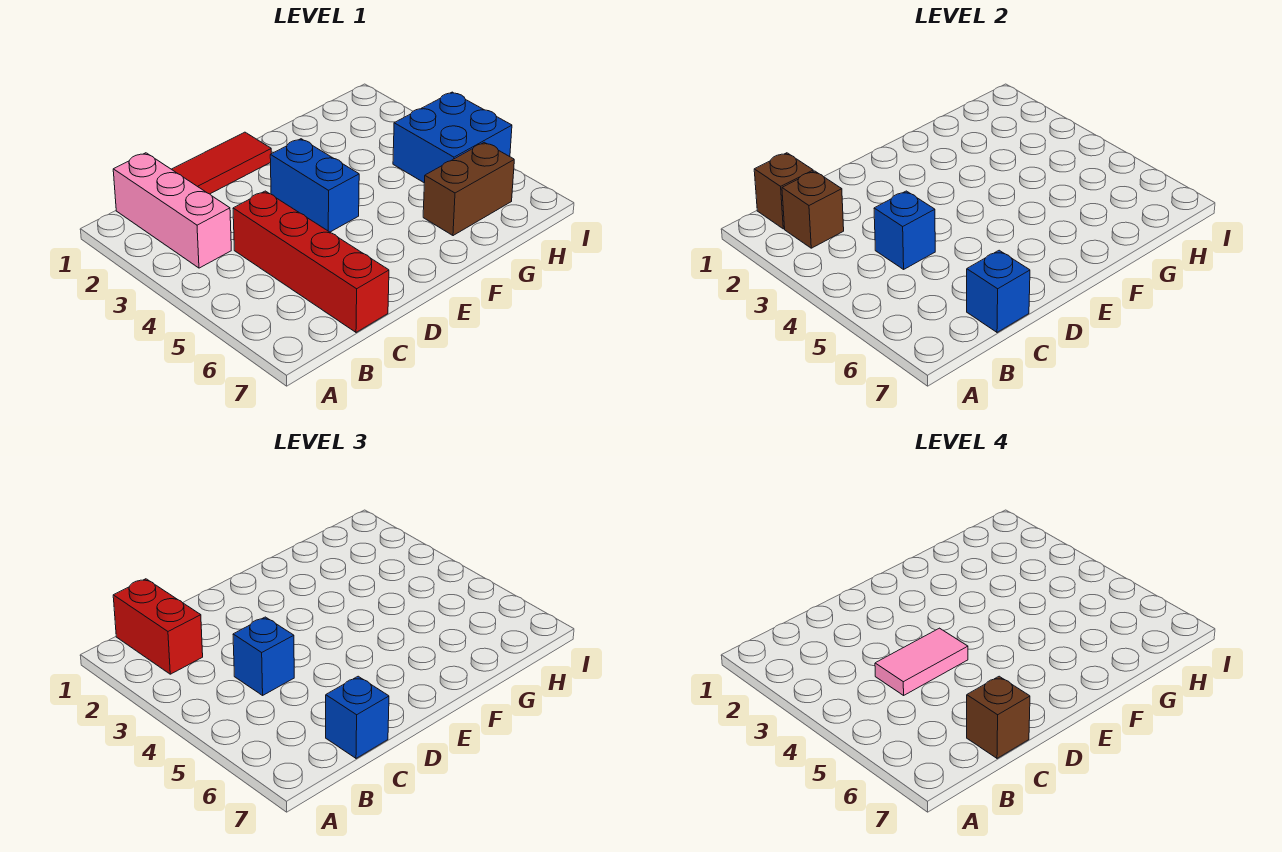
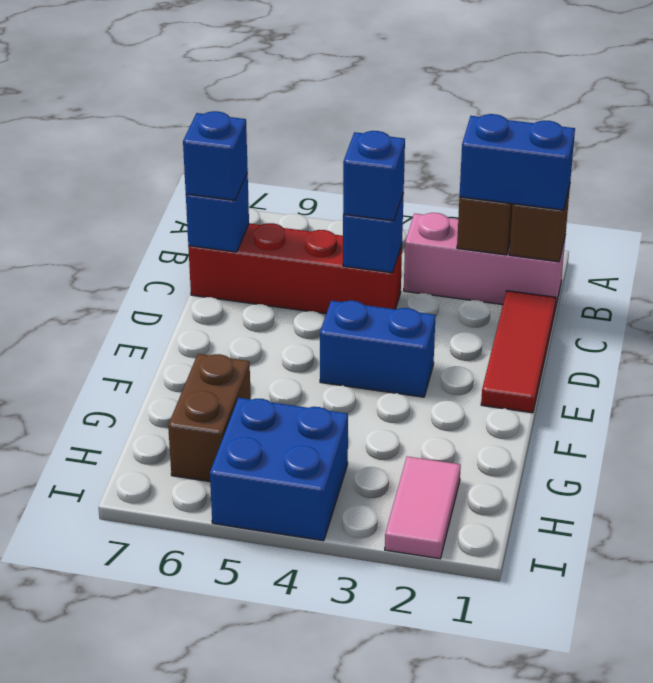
red 1x2 brick [113,579,203,674] -> blue 1x2 brick [459,114,575,210]
pink 1x2 tile [875,628,968,695] -> pink 1x2 tile moved to [385,457,461,559]
brown 1x1 brick [967,676,1030,758] -> none

